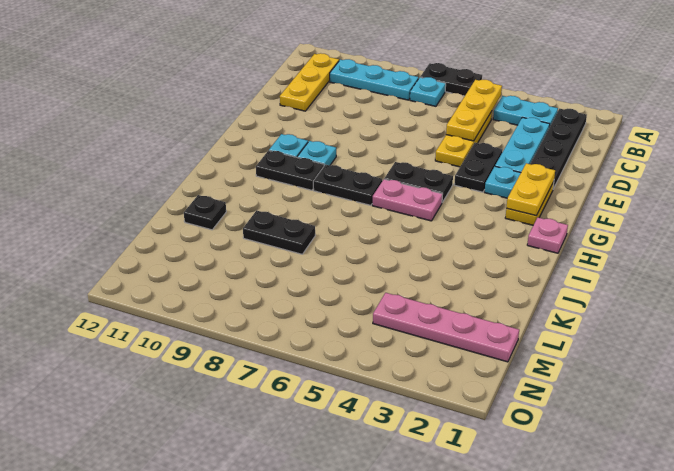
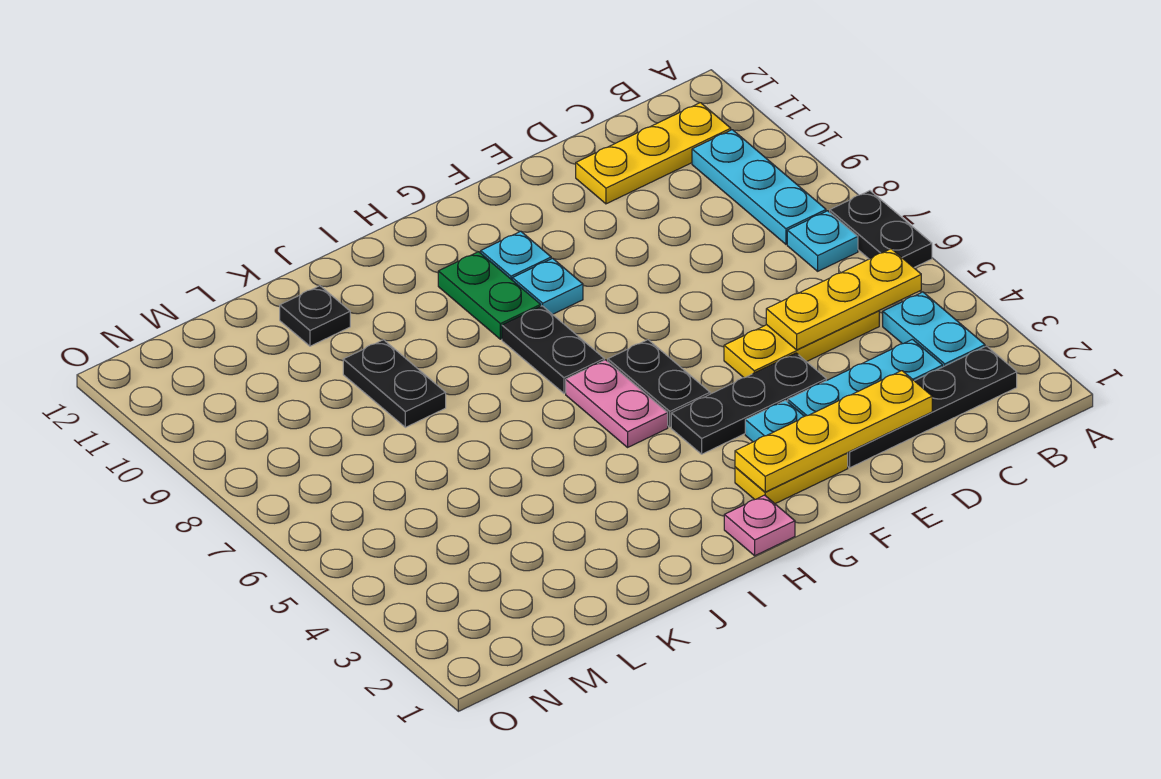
black 1x2 plate [454,143,503,192] -> black 1x3 plate [671,353,826,454]
yellow 1x2 plate [506,163,555,216] -> yellow 1x4 plate [735,371,932,492]
black 1x2 plate [256,150,324,190] -> green 1x2 plate [438,252,541,339]
pink 1x4 plate [373,293,519,362] -> none

